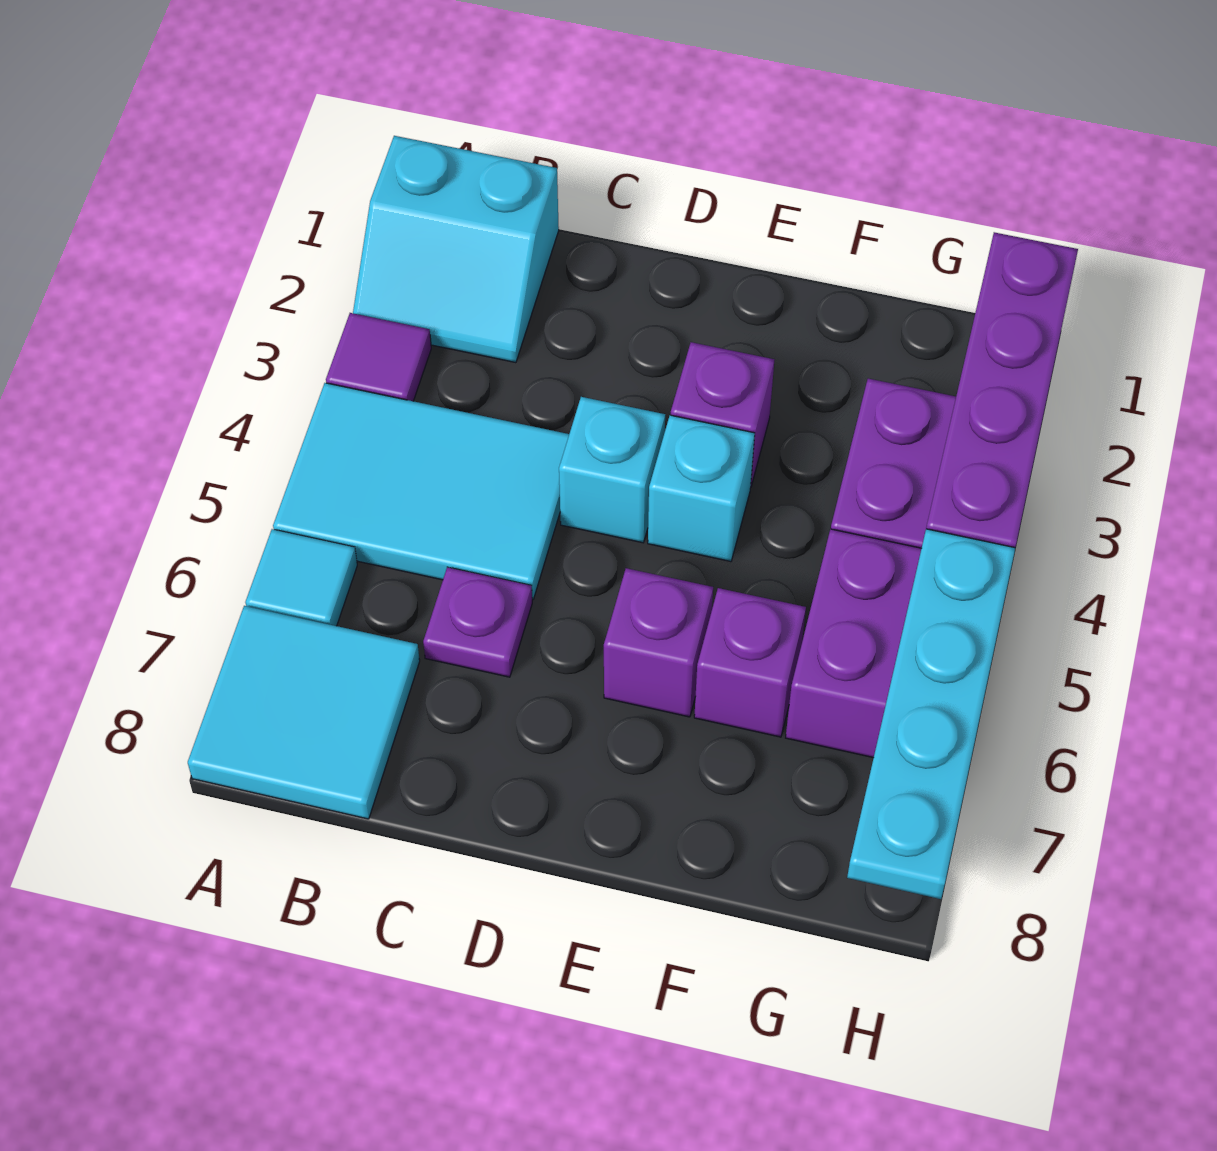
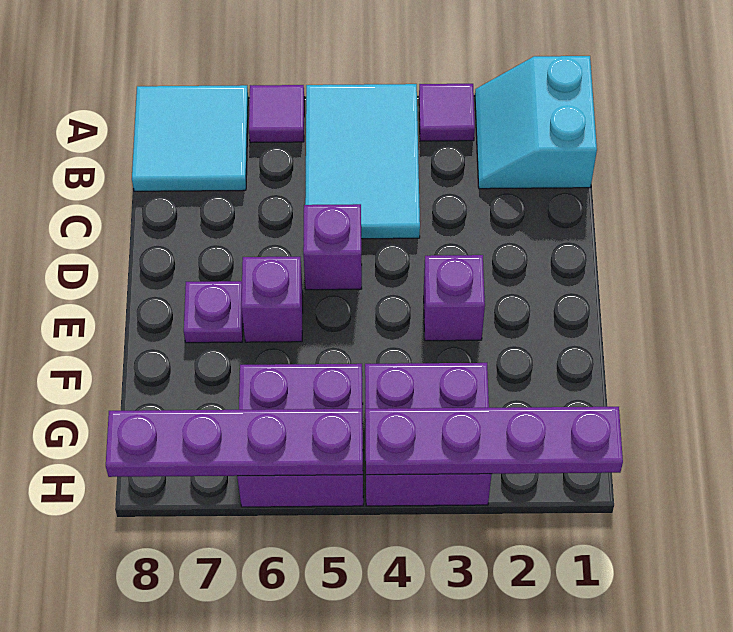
cyan 1x1 tile [245,529,357,626] -> purple 1x1 tile [249,85,304,143]
purple 1x1 plate [423,567,532,677] -> purple 1x1 plate moved to [184,281,243,343]
cyan 1x1 brick [559,397,665,543] -> none
cyan 1x1 brick [648,415,755,561] -> none
purple 1x1 brick [694,588,806,737] -> purple 1x1 brick moved to [303,204,362,290]
cyan 1x4 plate [847,529,1015,899] -> purple 1x4 plate [106,409,363,477]

